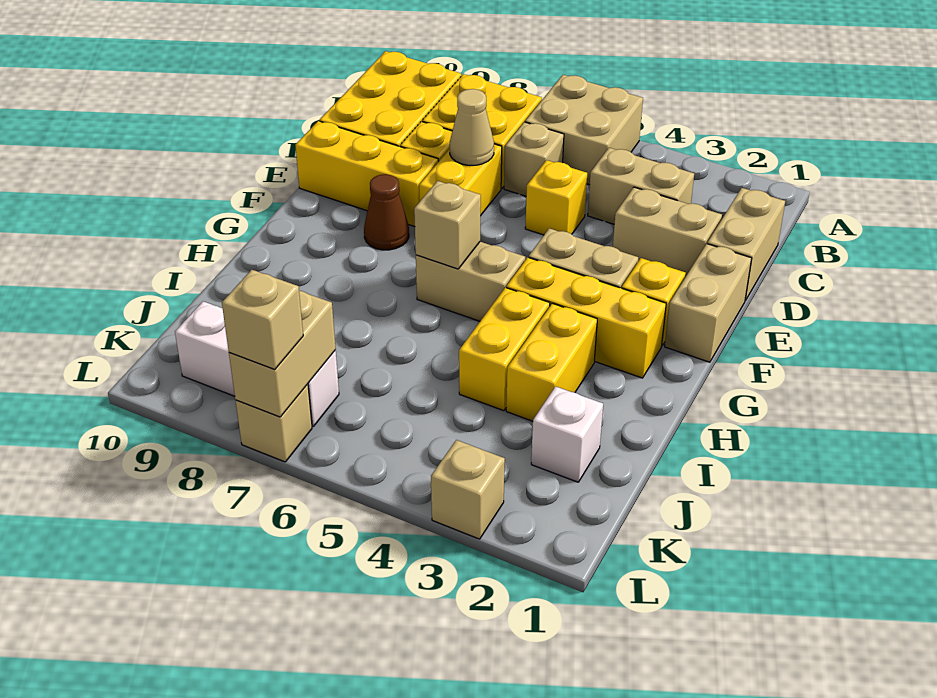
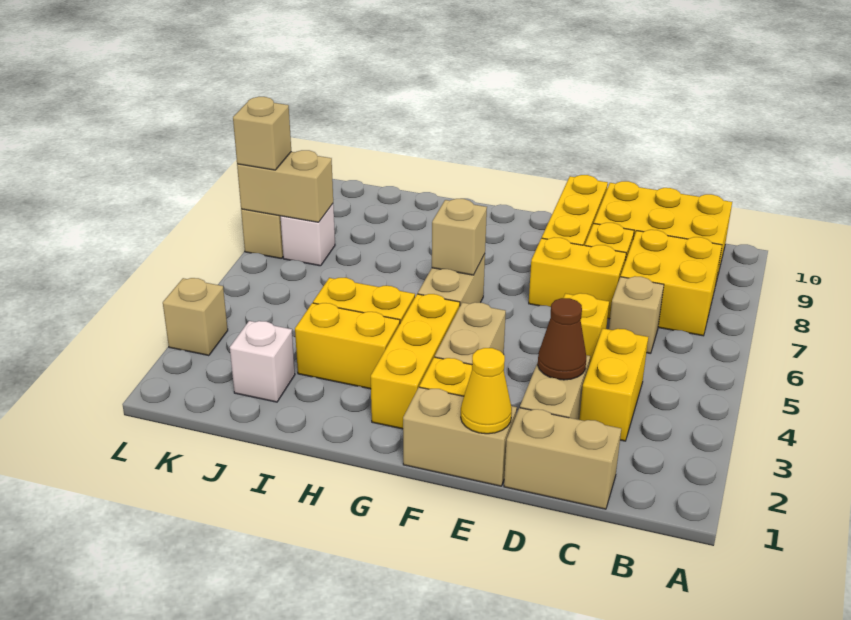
tan 2x2 brick [525,75,643,185] -> none
tan 1x2 brick [588,148,694,224] -> yellow 1x2 brick [579,329,648,441]
tan 1x1 cone [450,89,494,165] -> none
none -> yellow 1x1 cone [461,348,512,434]
brown 1x1 cone [364,174,409,250] -> brown 1x1 cone moved to [538,298,586,380]
white 1x3 brick [175,301,339,426] -> white 1x1 brick [281,204,335,266]

